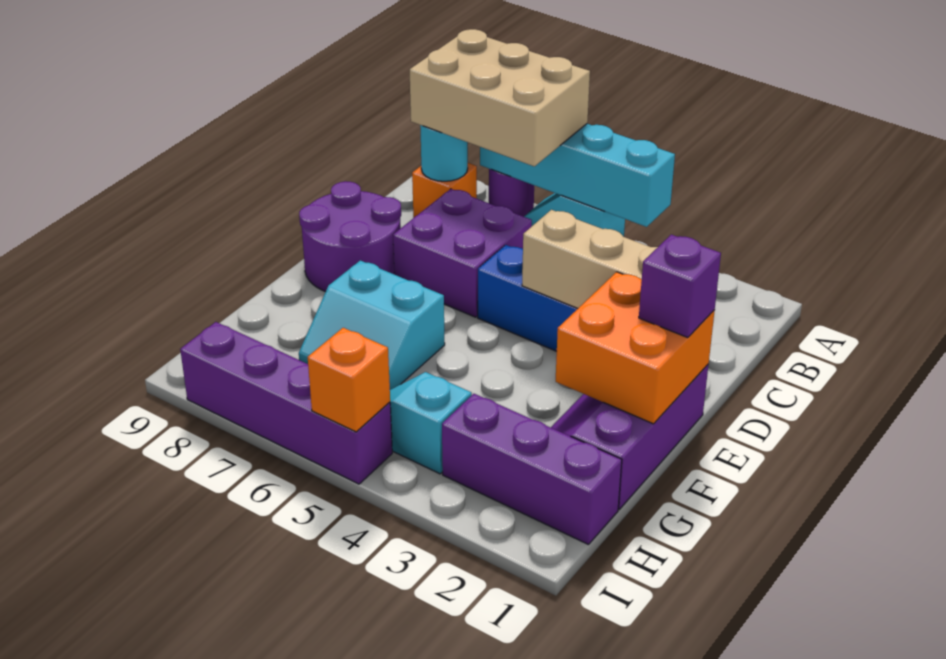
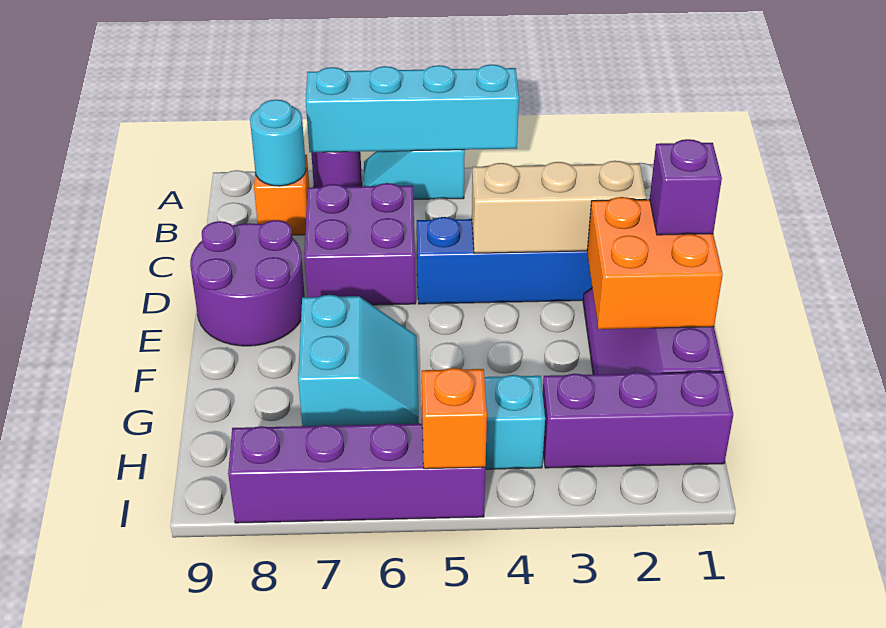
tan 2x3 brick [410,29,590,166] -> none
cyan 2x2 slope [299,260,445,390] -> cyan 2x2 slope turned to [298,295,419,426]

